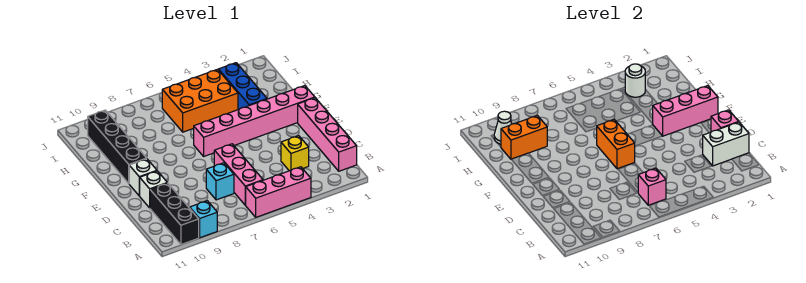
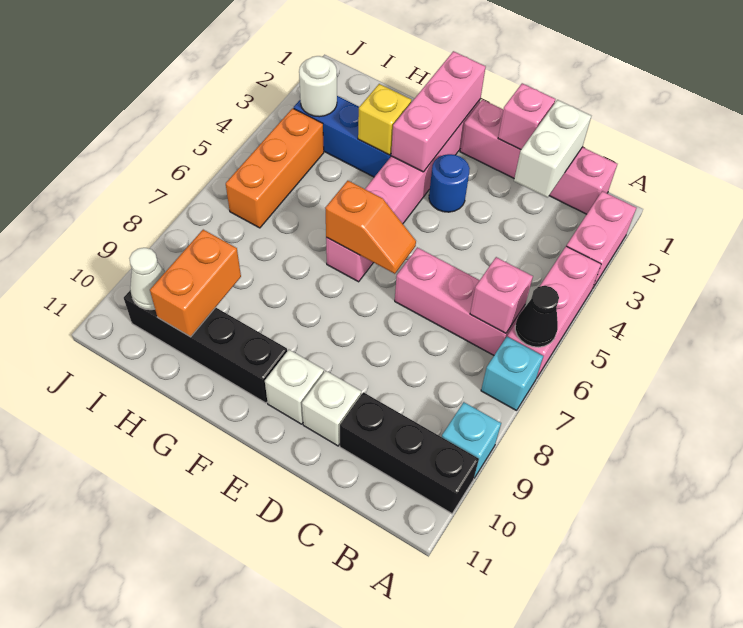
none -> pink 1x2 brick [567,191,636,289]
none -> black 1x1 cone [515,286,559,347]
yellow 1x1 brick [281,136,309,171] -> yellow 1x1 brick moved to [358,84,411,155]
cyan 1x1 brick [206,163,234,200] -> cyan 1x1 brick moved to [481,337,543,411]
none -> blue 1x1 round brick [429,154,470,212]
orange 1x2 brick [597,120,635,169] -> orange 1x2 slope [325,181,416,274]
orange 2x3 brick [162,69,238,132] -> orange 1x3 brick [226,108,324,228]

